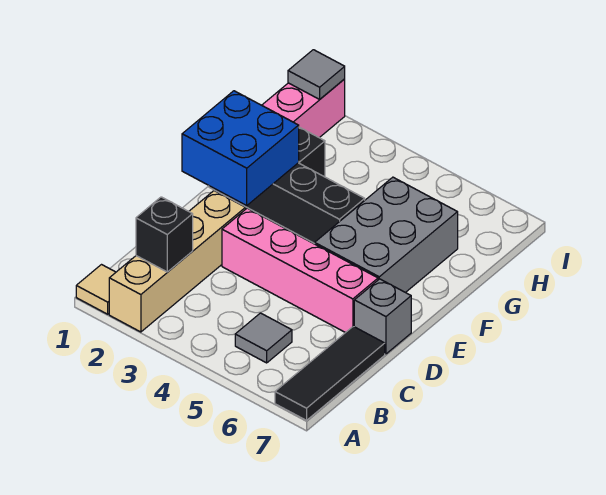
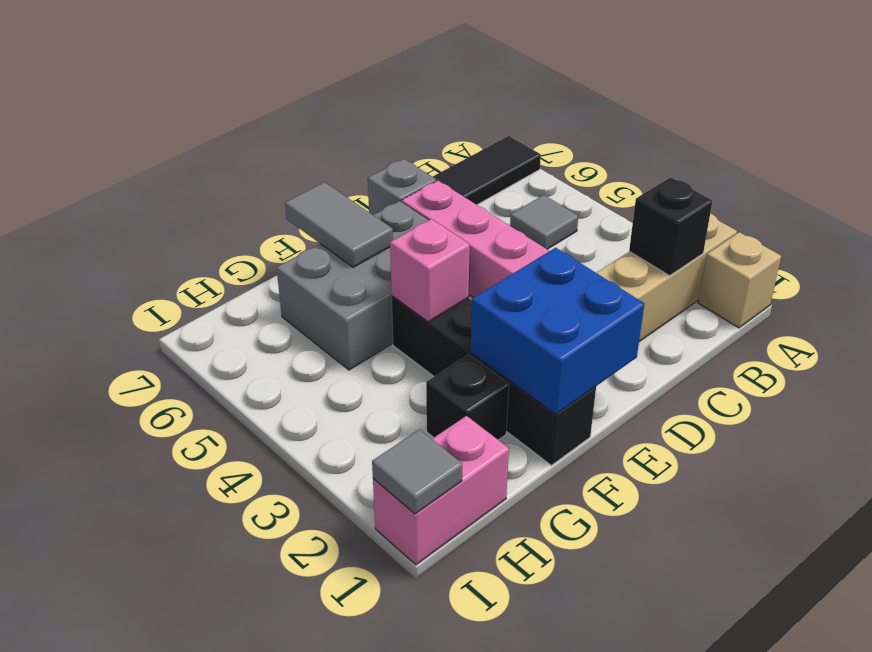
tan 1x1 tile [76,265,116,314] -> tan 1x1 brick [698,232,781,328]
none -> pink 1x1 brick [390,219,470,322]
none -> grey 1x2 tile [285,182,393,267]

